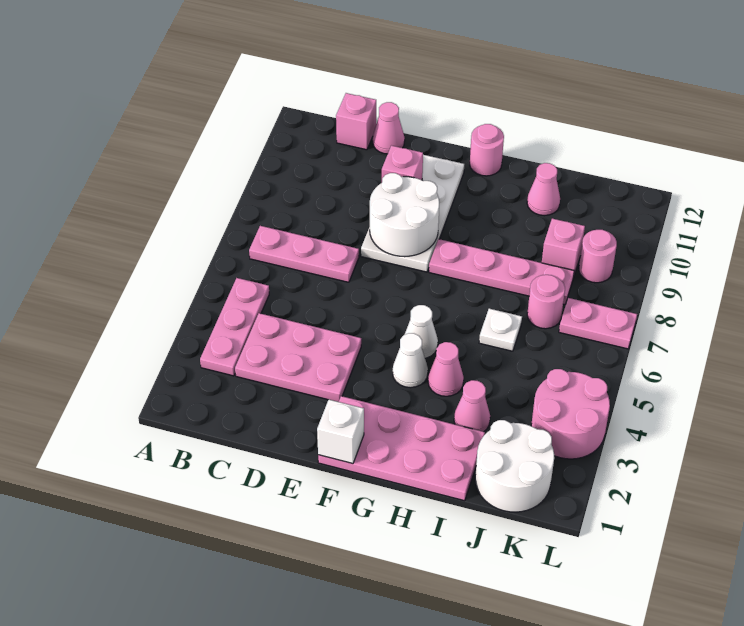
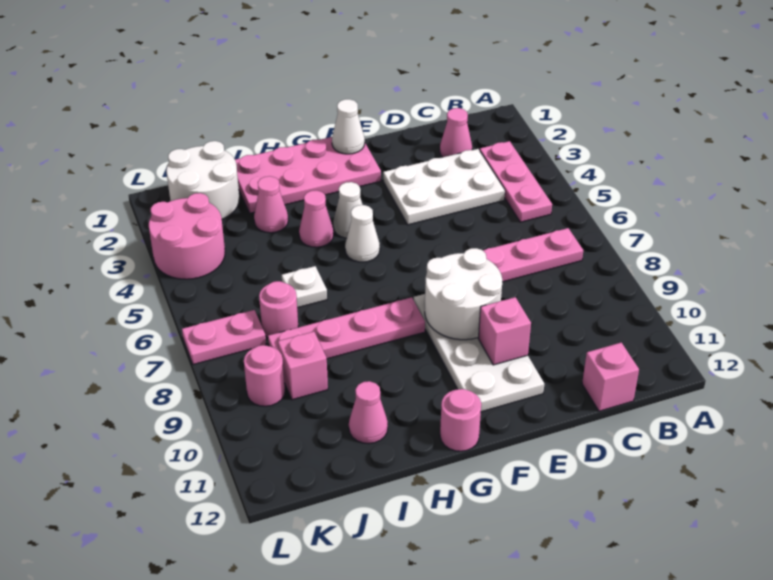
pink 2x3 plate [235,313,361,402] -> white 2x3 plate [383,149,505,225]
pink 1x1 cone [373,102,405,154] -> pink 1x1 cone moved to [440,108,472,157]
white 1x1 brick [317,399,364,464] -> white 1x1 cone [332,99,365,154]

